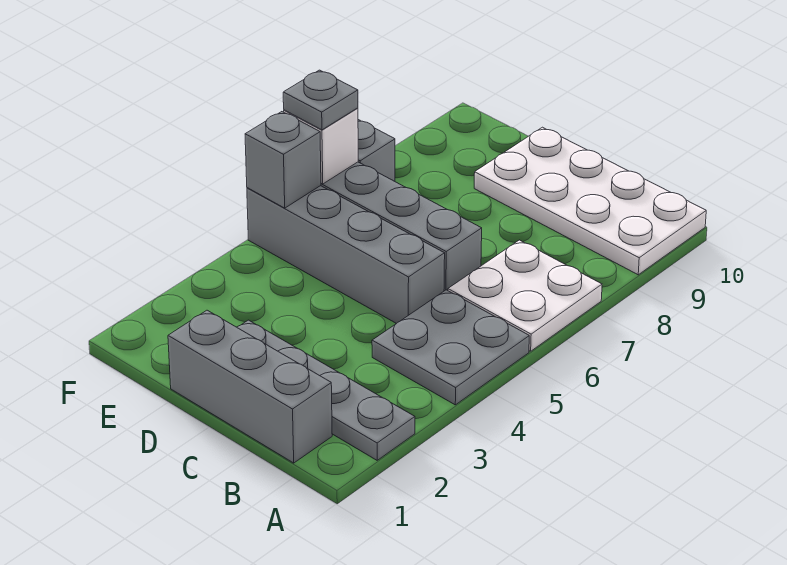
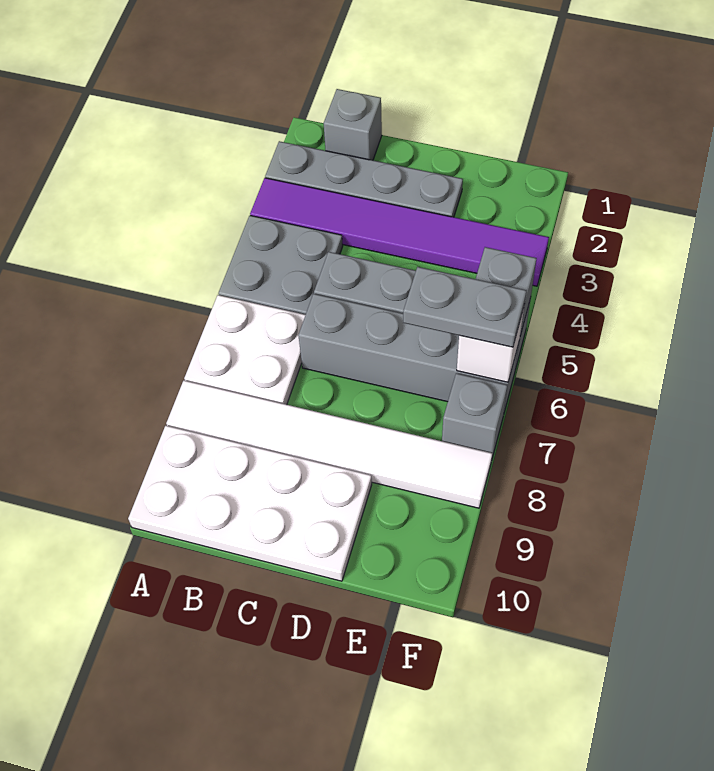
none -> purple 1x6 tile [250,178,549,286]
none -> white 1x6 tile [166,381,492,508]
grey 1x3 brick [168,310,332,463] -> grey 1x1 brick [324,89,382,160]
grey 1x1 plate [283,70,358,130] -> grey 1x2 plate [403,267,526,347]

